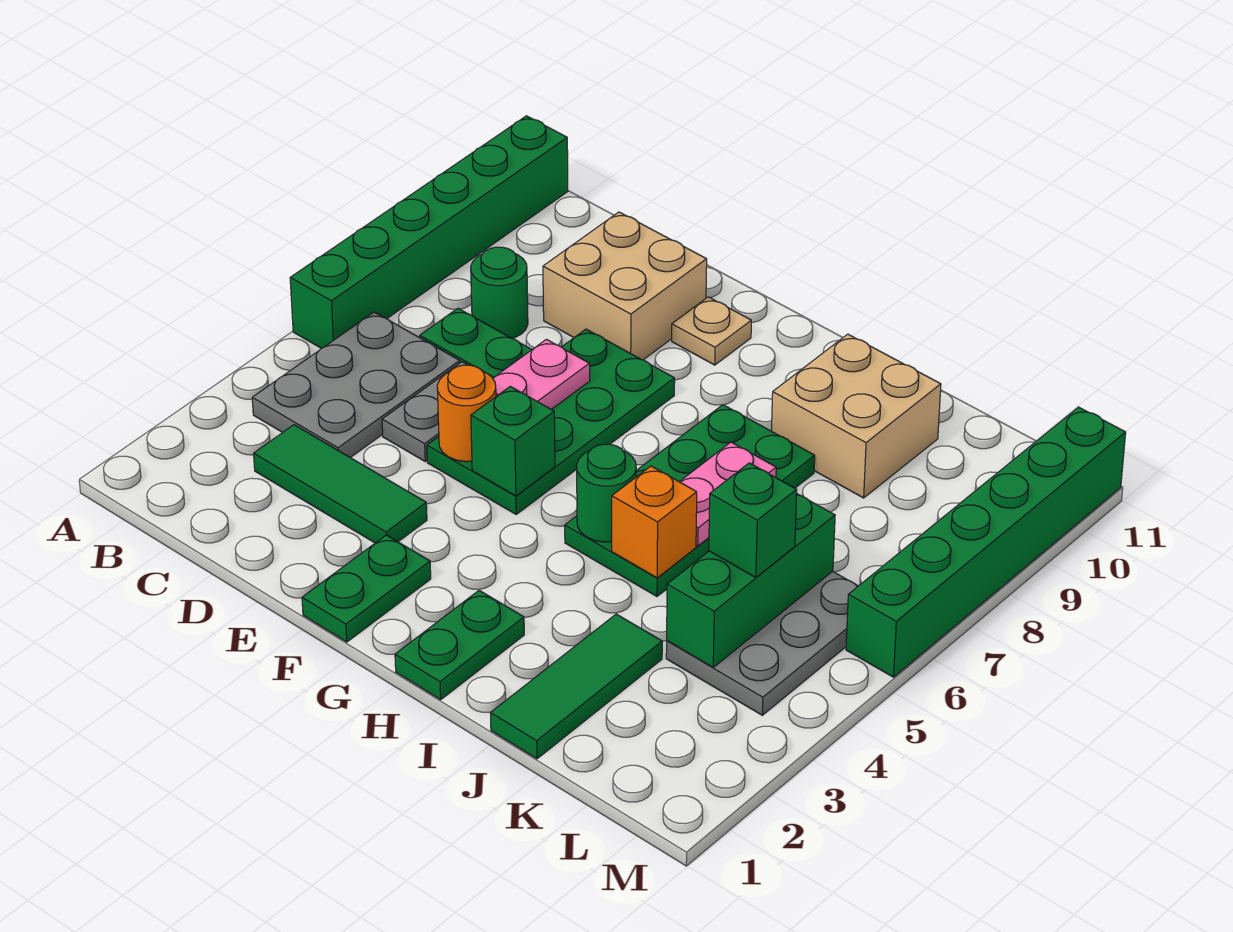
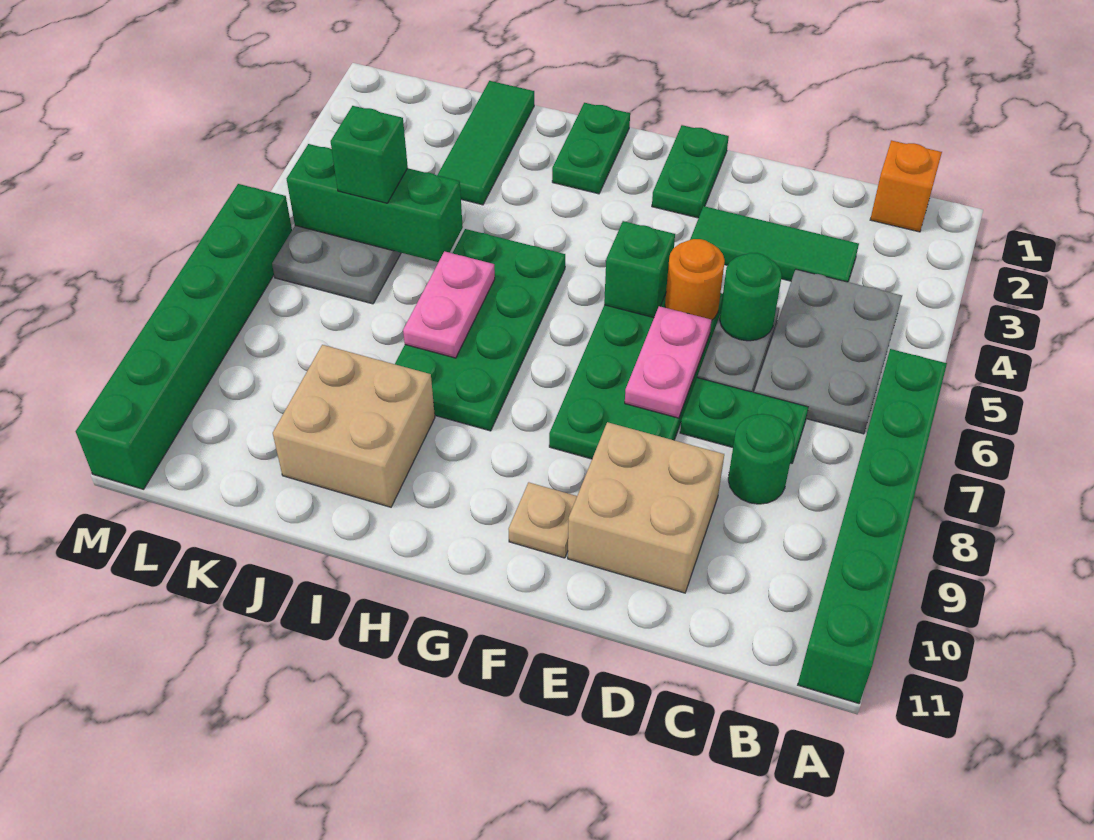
green 1x1 round brick [577,444,636,542] -> green 1x1 round brick moved to [720,253,782,341]
orange 1x1 brick [612,466,697,578] -> orange 1x1 brick moved to [870,140,942,232]
green 1x3 brick [667,494,835,667] -> green 1x3 brick turned to [287,144,463,262]

